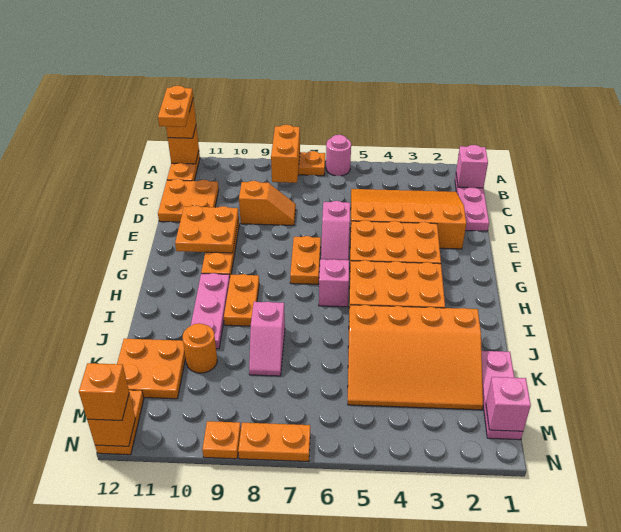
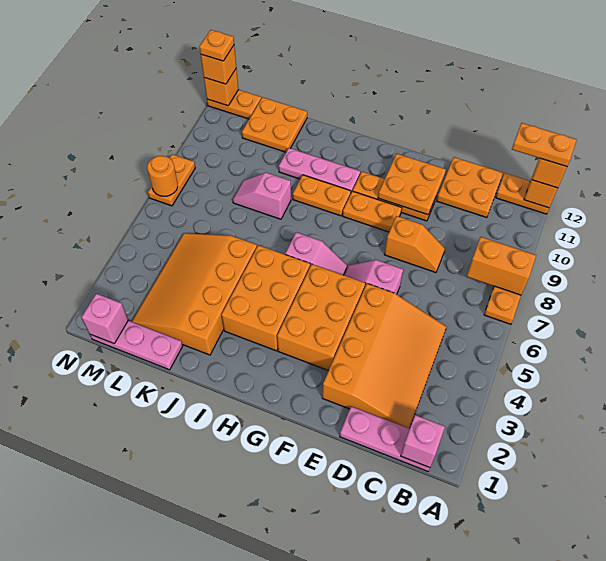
pink 1x1 round brick [326,135,351,176] -> none
orange 1x2 slope [239,181,296,225] -> orange 1x2 slope turned to [384,216,445,273]
orange 1x2 plate [290,236,321,284] -> orange 1x2 plate moved to [343,191,402,232]
orange 1x1 round brick [183,323,217,373] -> orange 1x1 round brick moved to [147,156,178,196]
orange 1x1 plate [202,421,241,459] -> orange 1x1 plate moved to [199,30,234,61]

